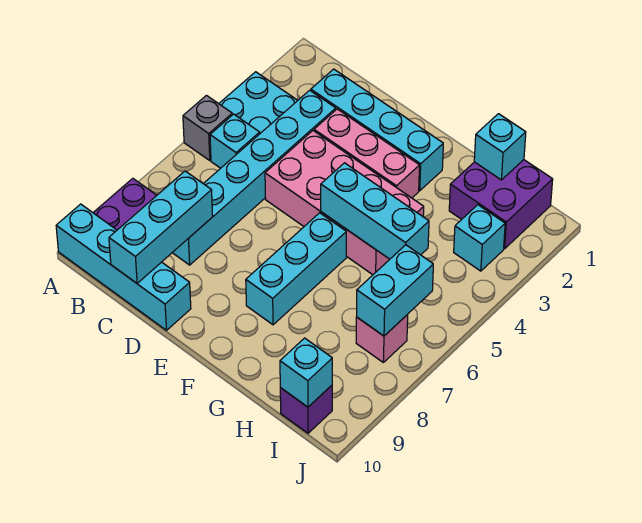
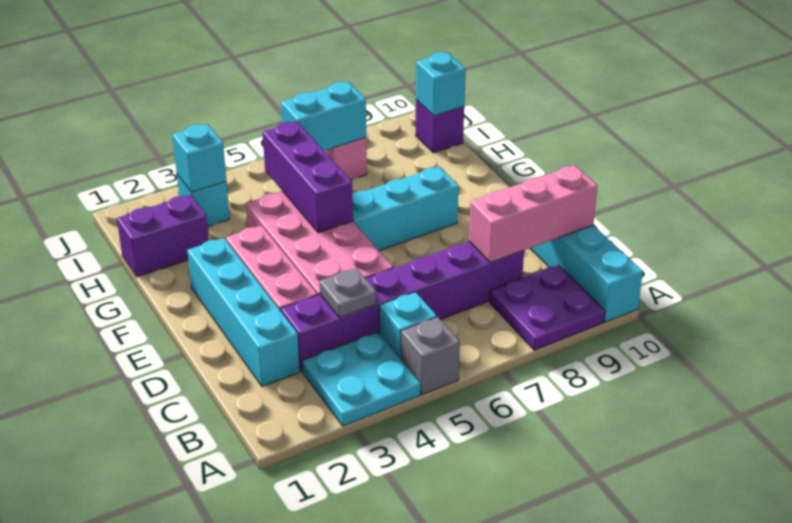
cyan 1x6 brick [172,90,336,265] -> purple 1x6 brick [281,241,524,371]
none -> grey 1x1 plate [319,268,376,317]
cyan 1x3 brick [109,171,213,283] -> pink 1x3 brick [469,165,597,263]
cyan 1x3 brick [321,163,429,259] -> purple 1x3 brick [262,121,353,233]
purple 2x2 brick [449,160,553,249] -> purple 1x2 brick [117,195,209,277]
cyan 1x1 brick [474,114,526,180] -> cyan 1x1 brick moved to [172,124,226,192]

